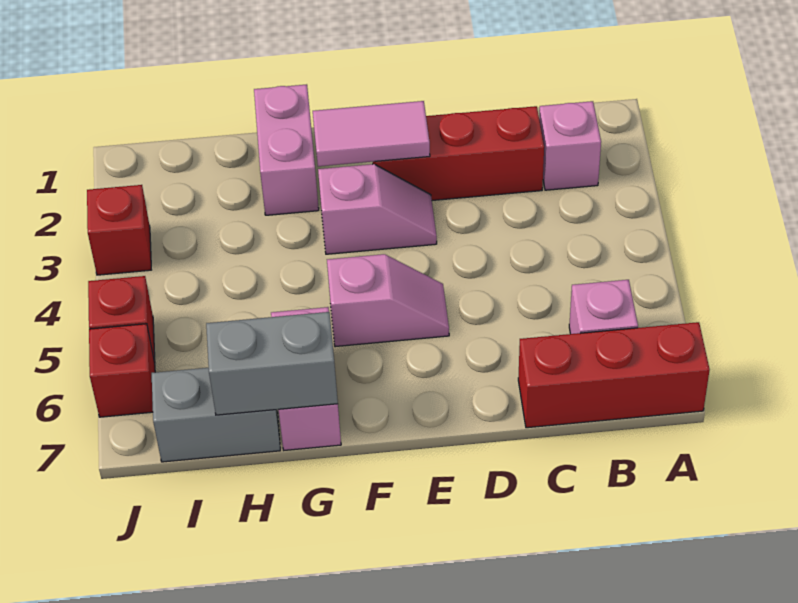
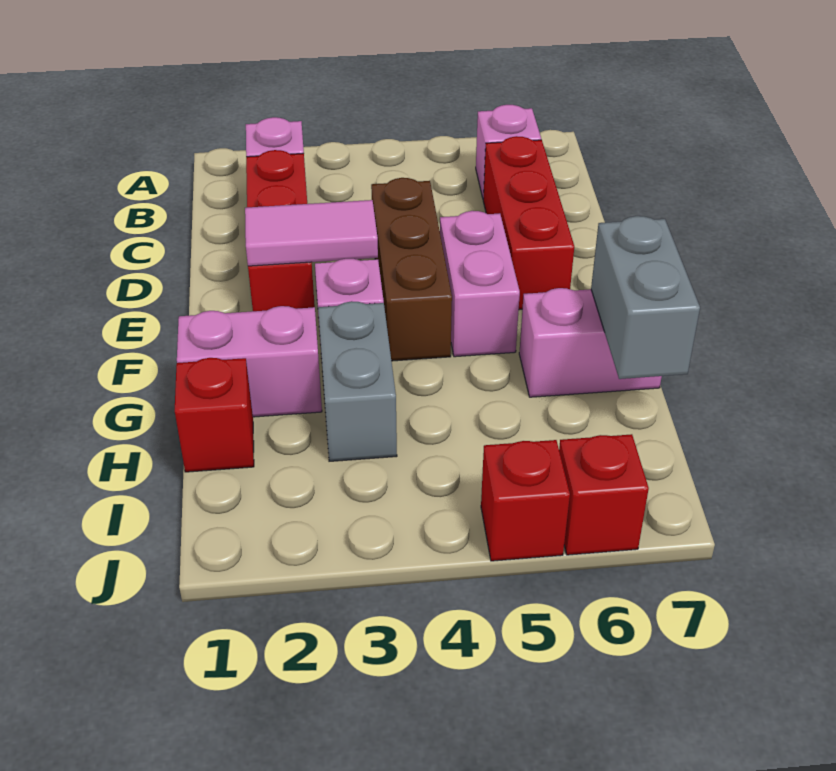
red 1x3 brick [518,322,710,428] -> red 1x3 brick moved to [483,136,574,310]
none -> brown 1x3 brick [371,178,452,361]
pink 1x2 tile [313,101,430,166] -> pink 1x2 tile turned to [245,200,378,266]
pink 1x2 slope [327,254,449,347] -> pink 1x2 brick [440,211,520,357]
grey 1x2 brick [152,368,280,462] -> grey 1x2 brick moved to [318,301,397,461]
red 1x1 brick [87,185,151,275] -> red 1x1 brick moved to [175,358,254,472]

